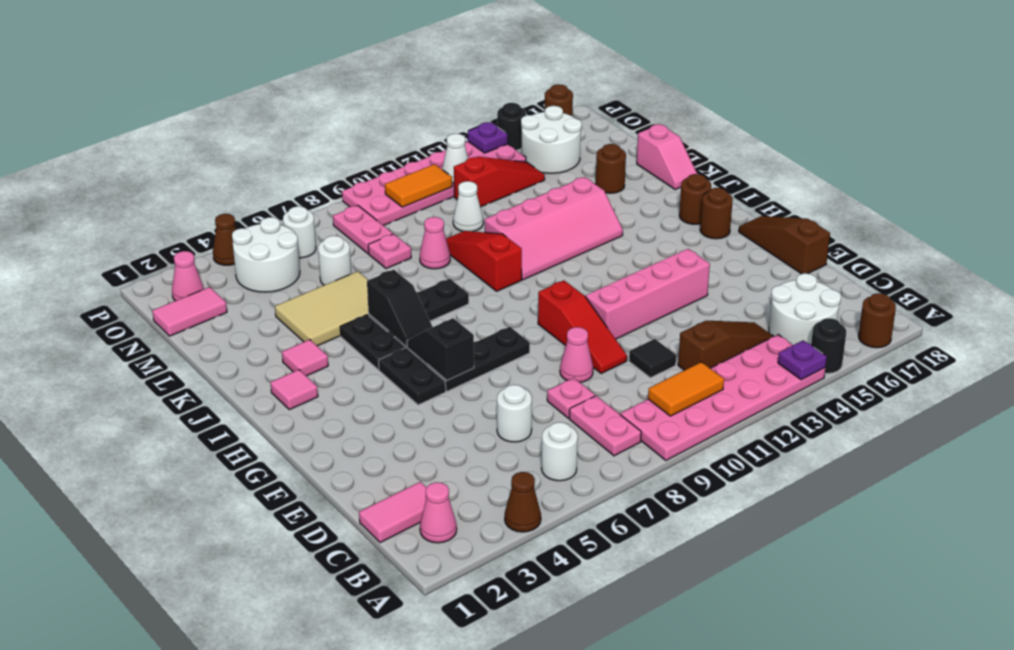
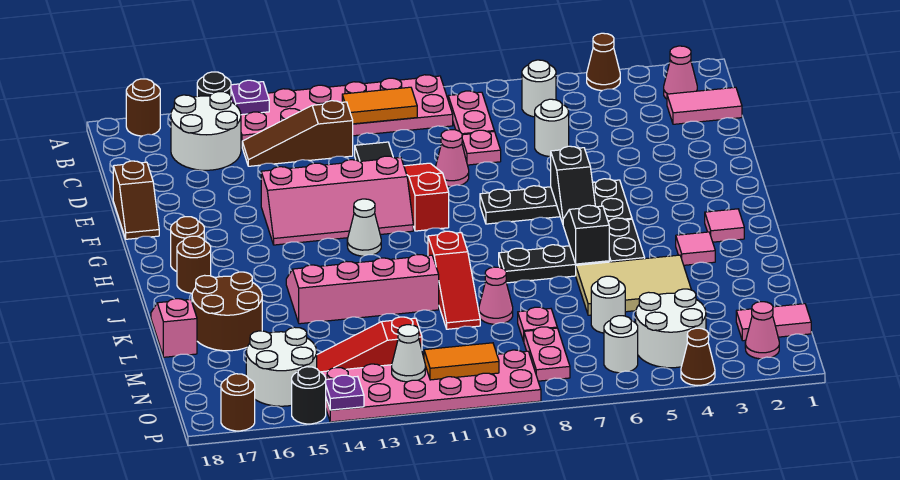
brown 1x3 slope [739,216,830,274] -> brown 1x2 slope [113,161,159,239]
brown 1x1 round brick [596,144,626,193] -> brown 2x2 round brick [192,272,262,351]
white 1x1 cone [453,181,483,231] -> white 1x1 cone moved to [347,199,381,256]

